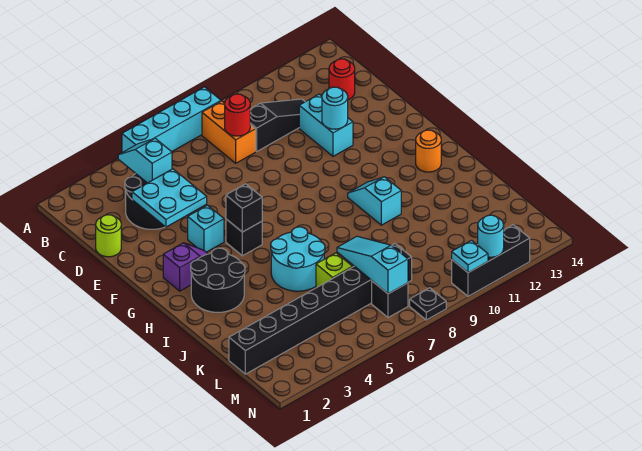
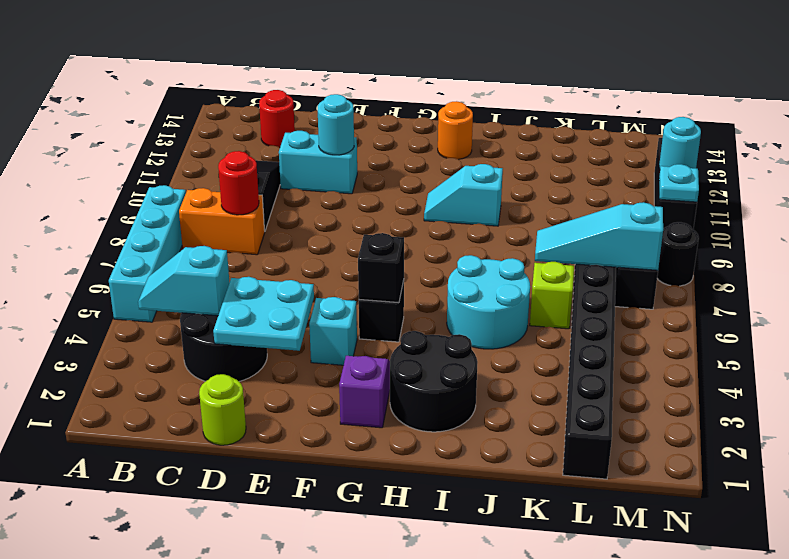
black 1x1 plate [410,288,446,320] -> black 1x1 round brick [657,222,699,286]

